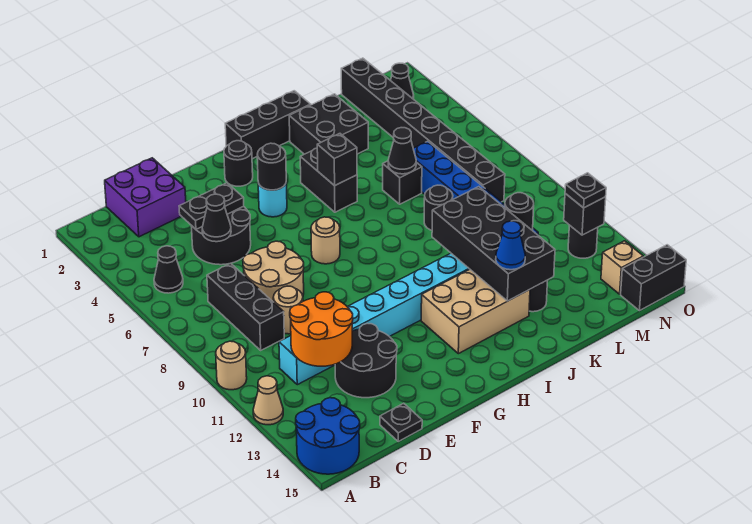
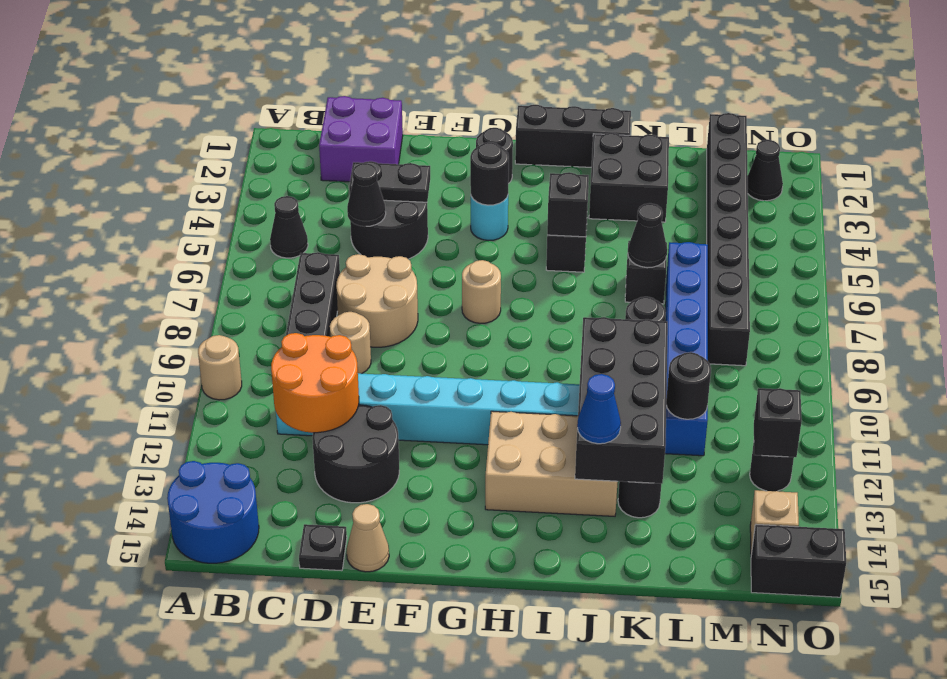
tan 1x1 cone [253,376,283,425] -> tan 1x1 cone moved to [346,504,389,572]
black 1x1 plate [565,173,606,208] -> none

